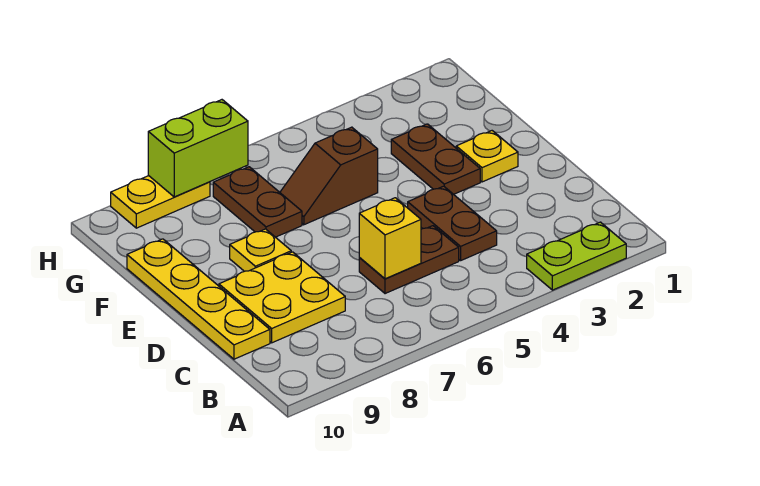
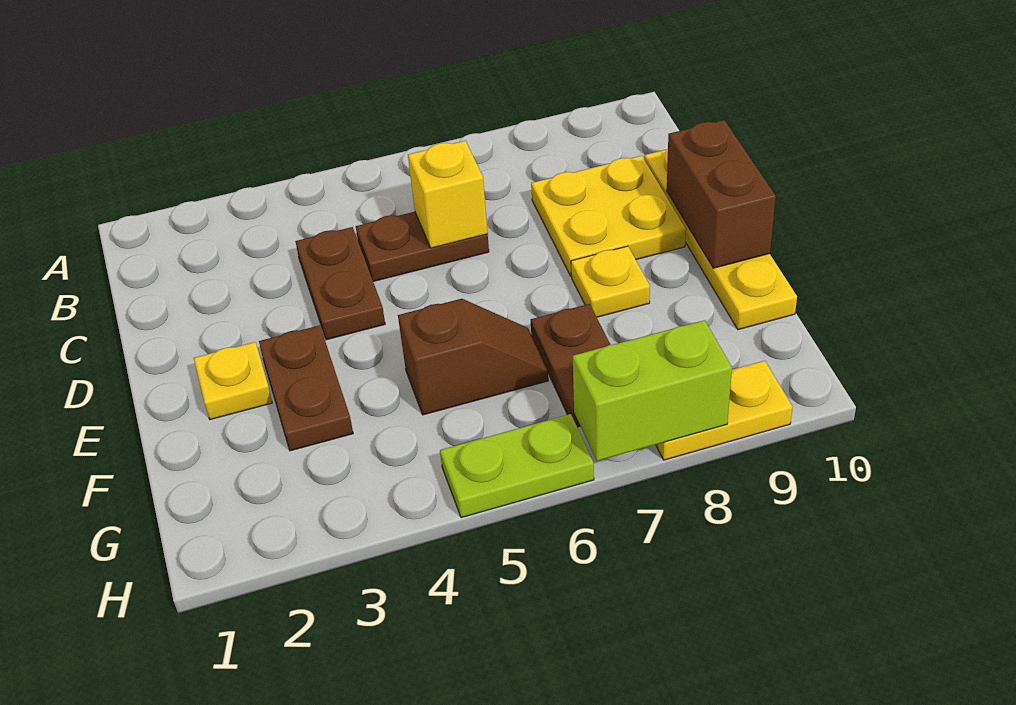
lime 1x2 plate [527,222,626,290] -> lime 1x2 plate moved to [440,414,594,518]
none -> brown 1x2 brick [667,120,776,268]

